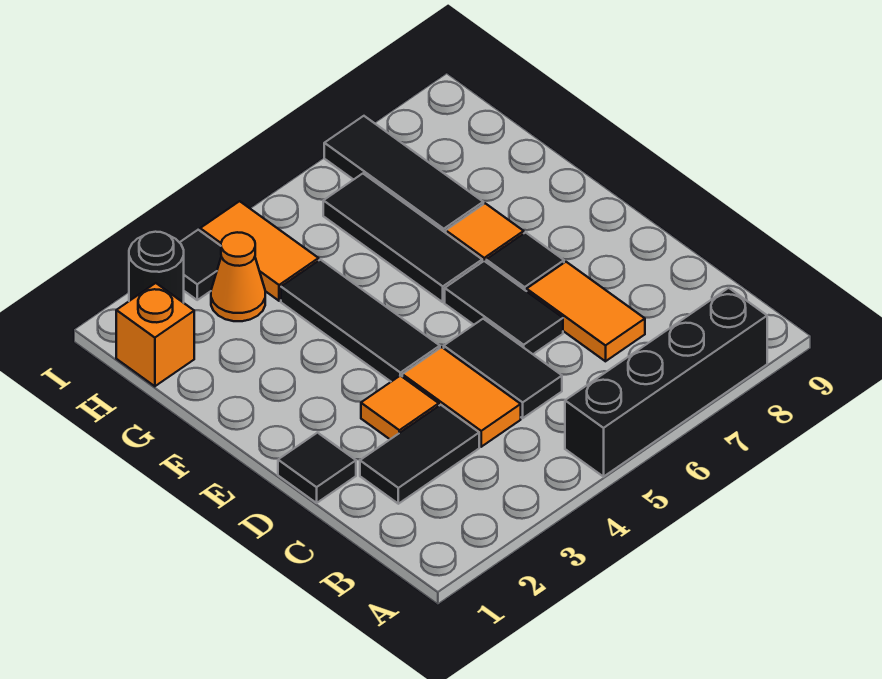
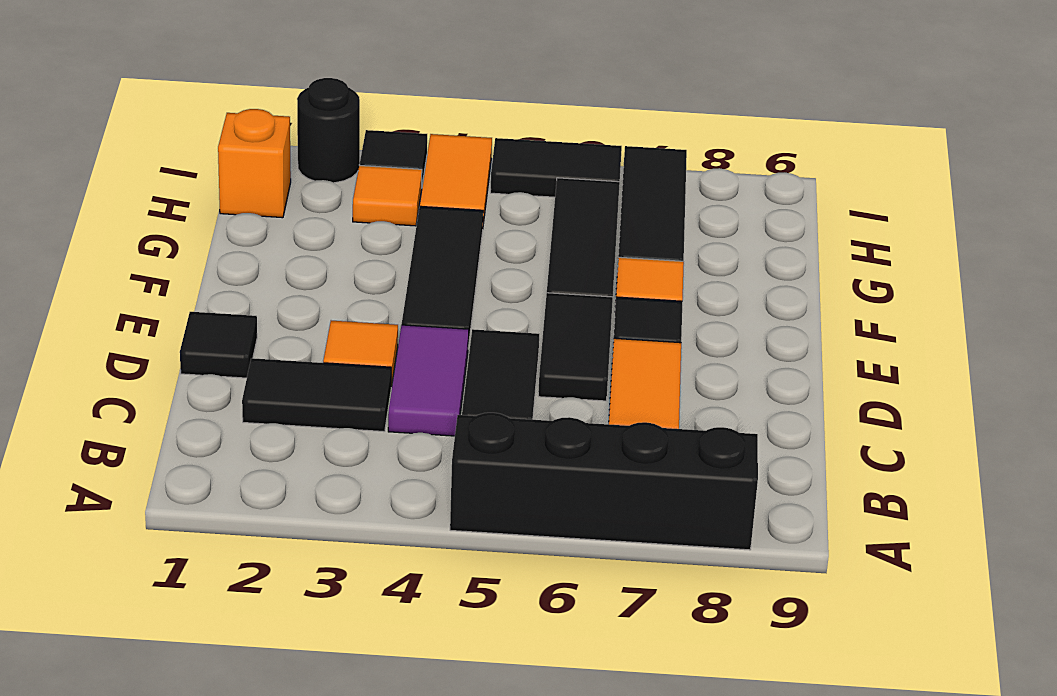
orange 1x2 tile [402,347,521,447] -> purple 1x2 tile [388,325,469,436]
orange 1x1 cone [211,232,265,321] -> orange 1x1 tile [353,166,422,226]
none -> black 1x2 tile [490,138,622,197]

